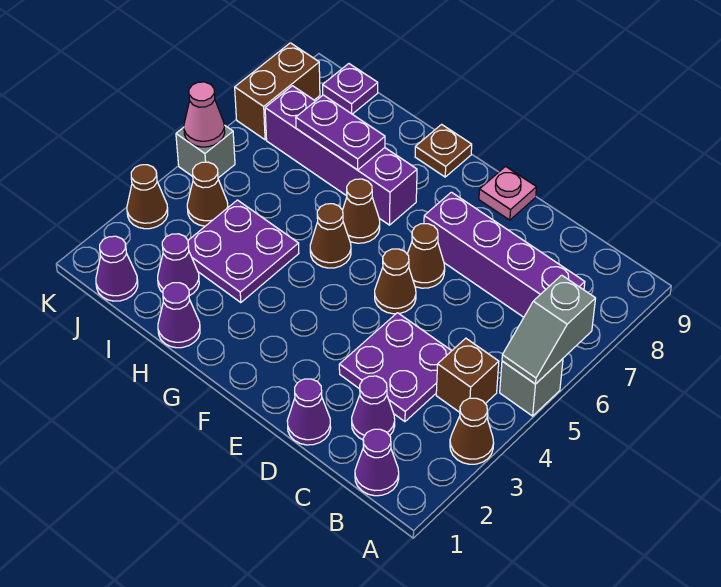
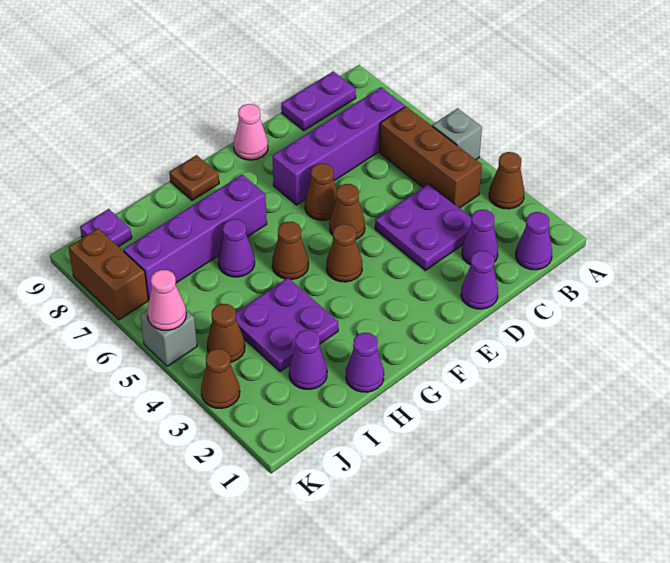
grey 1x2 slope [502,275,596,384] -> none
brown 1x1 brick [436,338,499,412] -> brown 1x3 brick [380,107,482,208]
pink 1x1 plate [479,167,536,220] -> pink 1x1 cone [234,104,268,160]
brown 1x1 cone [343,179,380,243] -> brown 1x1 cone moved to [326,224,362,282]
purple 1x2 plate [296,95,385,170] -> purple 1x2 plate moved to [281,71,356,130]
purple 1x1 cone [96,236,138,301] -> purple 1x1 cone moved to [218,219,255,277]

